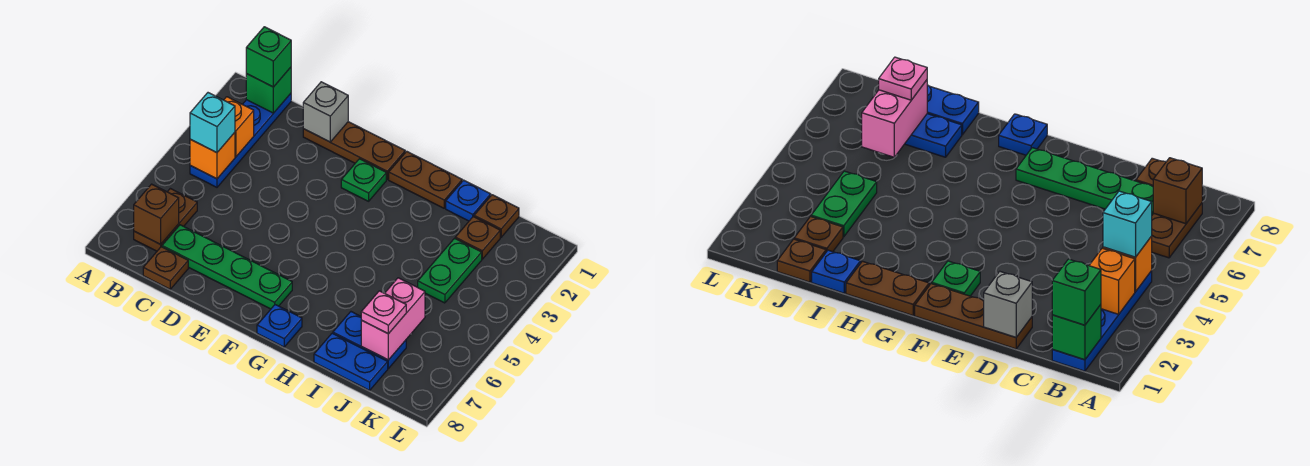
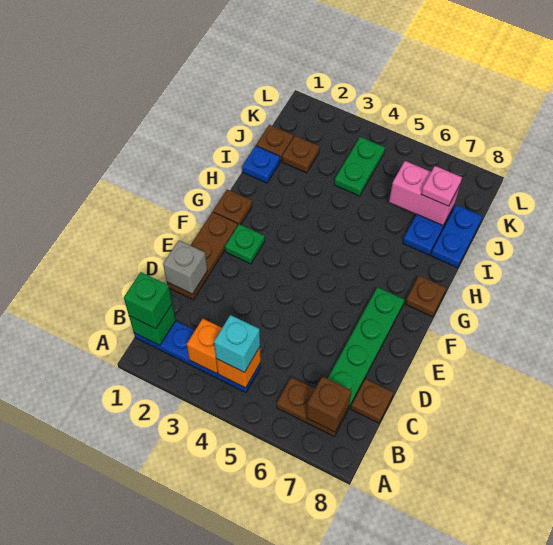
brown 1x2 plate [389,151,462,208] -> brown 1x1 plate [213,189,252,225]
blue 1x1 plate [257,305,302,347] -> brown 1x1 plate [406,276,446,317]
green 1x2 plate [418,238,482,303] -> green 1x2 plate turned to [334,137,385,196]

